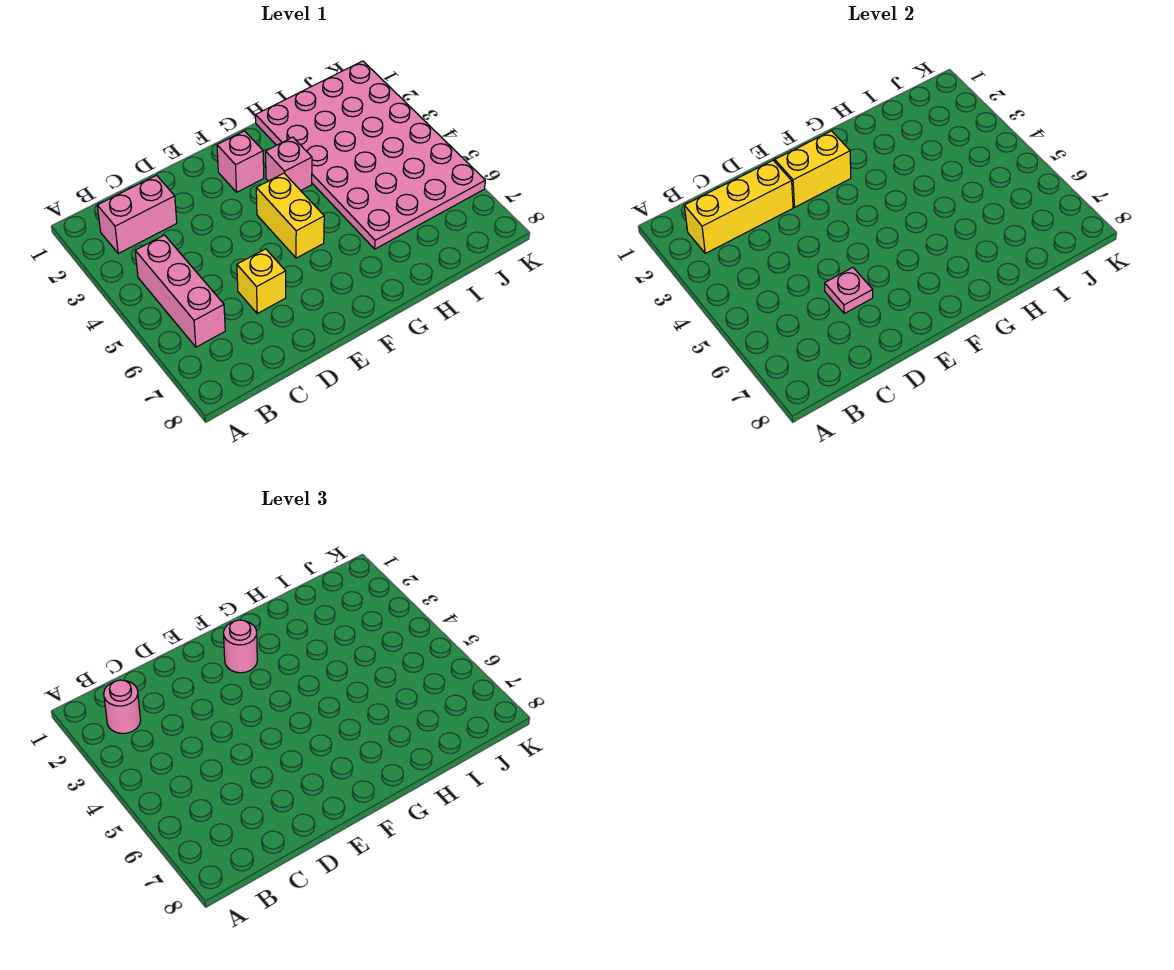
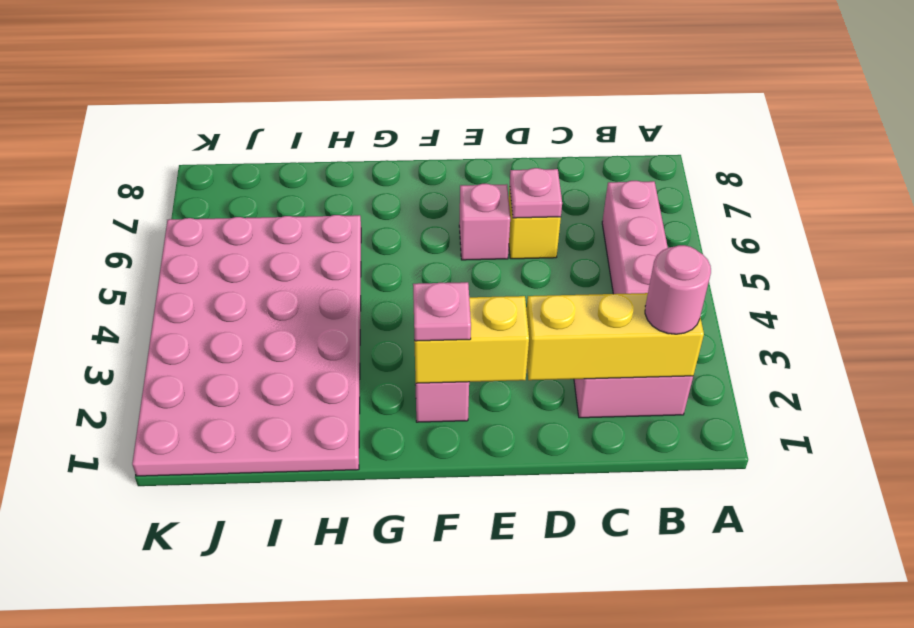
pink 1x1 round brick [224,620,257,673] -> pink 1x1 plate [413,282,471,341]
yellow 1x2 brick [256,173,324,258] -> none
pink 1x1 brick [266,137,312,191] -> pink 1x1 brick moved to [459,184,510,260]

